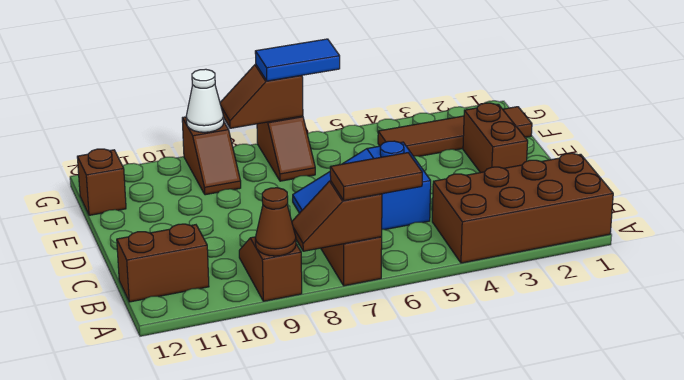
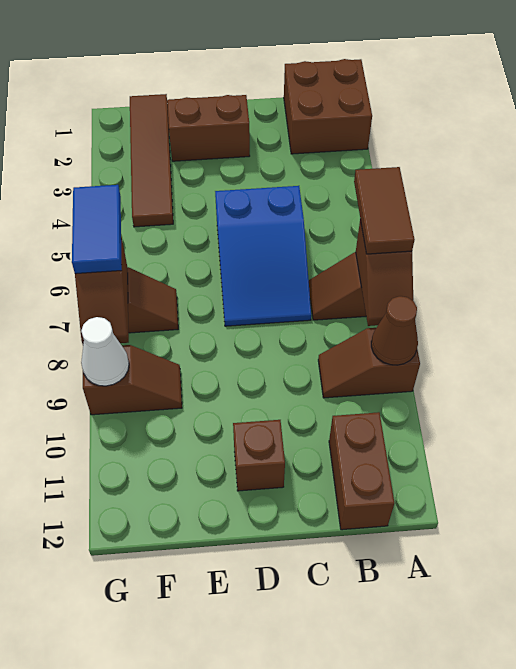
brown 2x4 brick [432,153,613,263] -> brown 2x2 brick [284,59,372,154]
brown 1x1 brick [77,149,126,215] -> brown 1x1 brick moved to [233,420,285,491]

